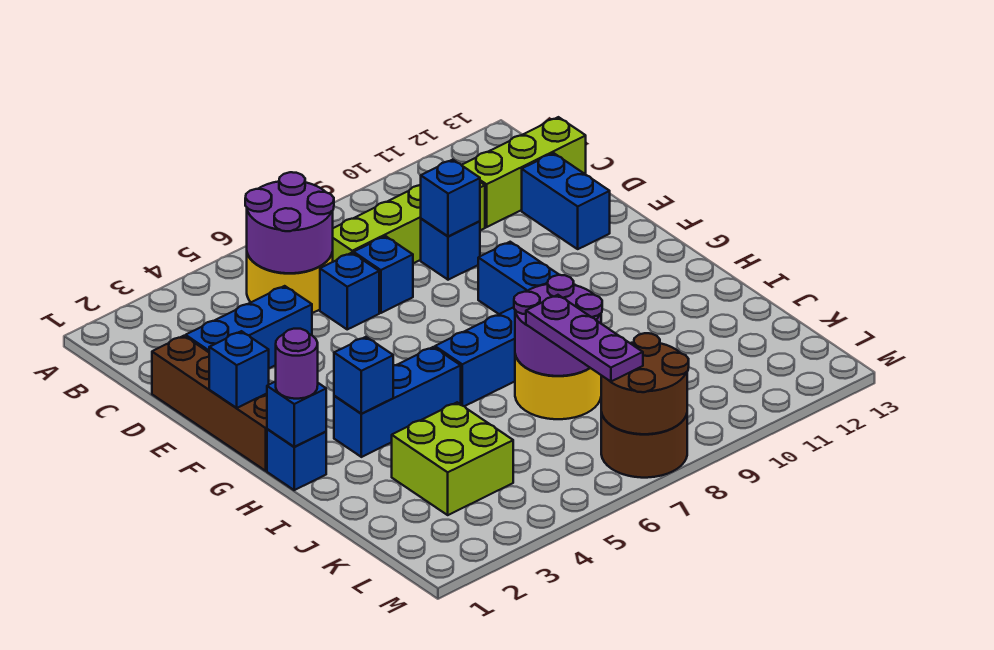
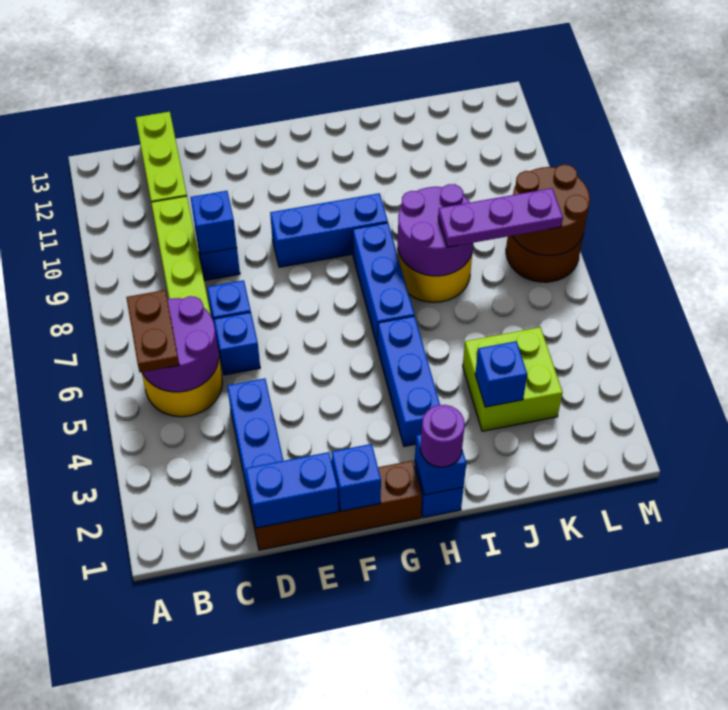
none -> brown 1x2 plate [126,290,179,373]
blue 1x2 brick [522,153,610,249] -> blue 1x2 brick moved to [246,452,339,528]
blue 1x1 brick [334,337,393,414] -> blue 1x1 brick moved to [475,341,527,407]

